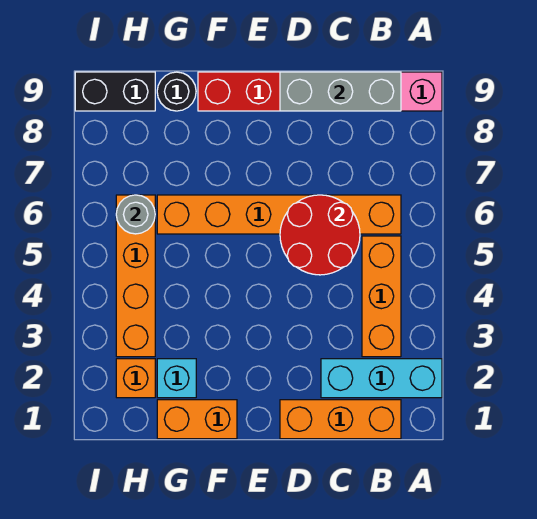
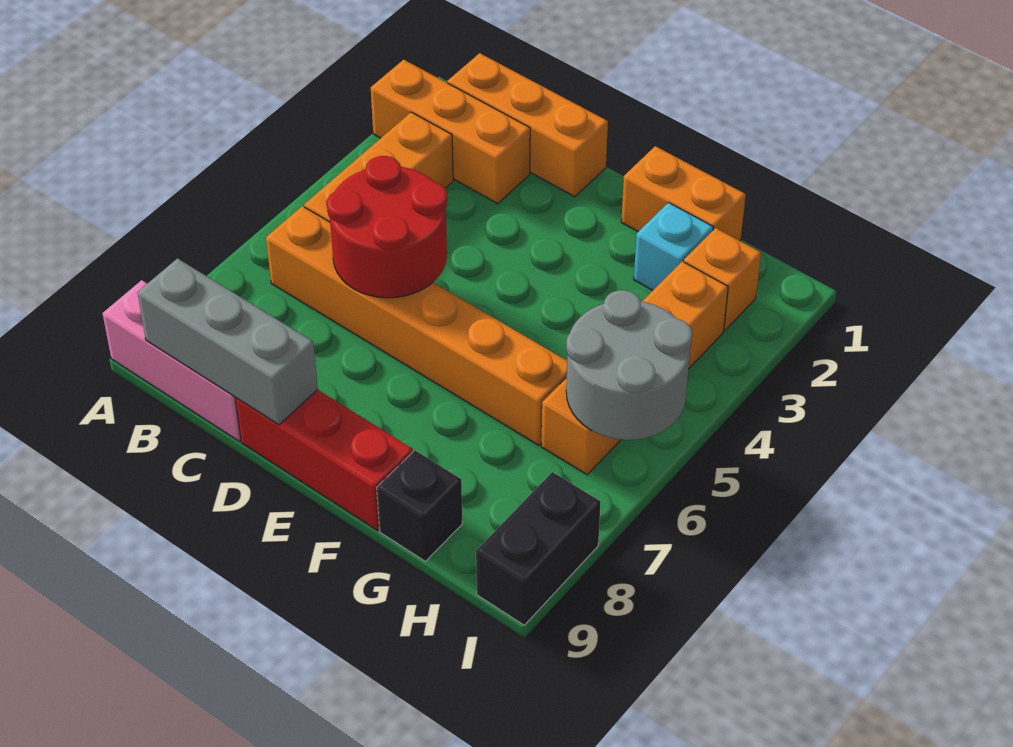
cyan 1x3 brick [321,359,442,398] -> orange 1x3 brick [371,60,530,204]
black 1x1 round brick [157,72,196,111] -> black 1x1 brick [377,451,462,561]
grey 1x1 round brick [116,195,155,234] -> grey 2x2 round brick [566,290,692,440]
black 1x2 brick [75,72,155,111] -> black 1x2 brick turned to [476,472,601,625]

